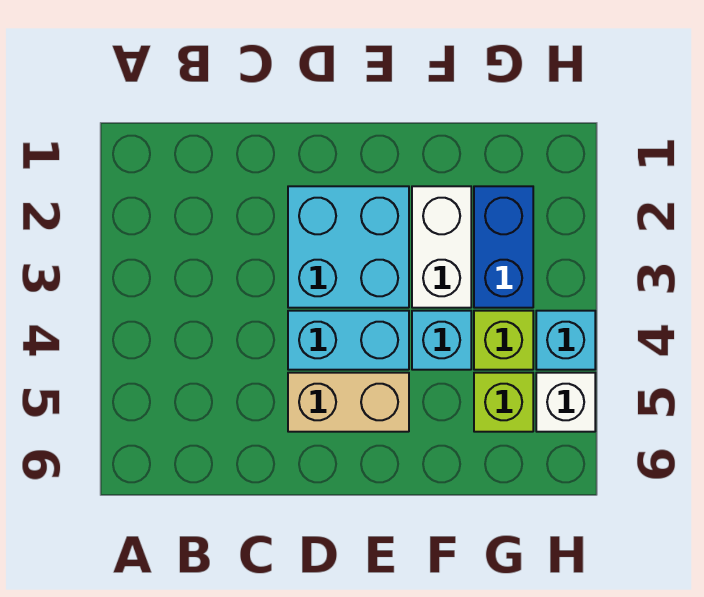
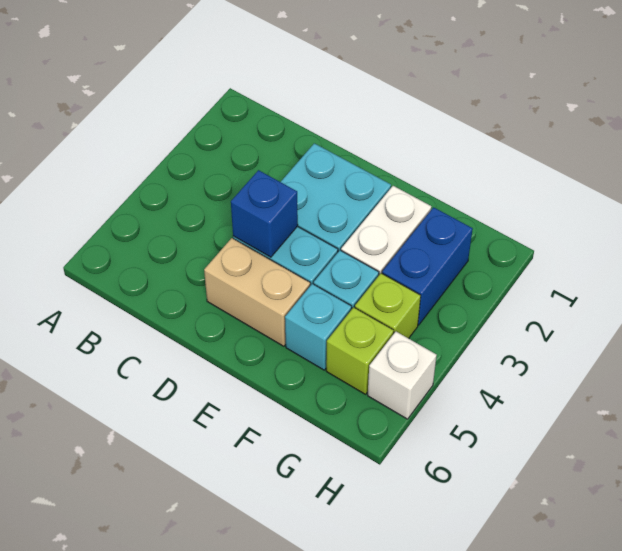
none -> blue 1x1 brick [231,170,298,257]
cyan 1x1 brick [536,311,595,370] -> cyan 1x1 brick moved to [285,284,352,370]

